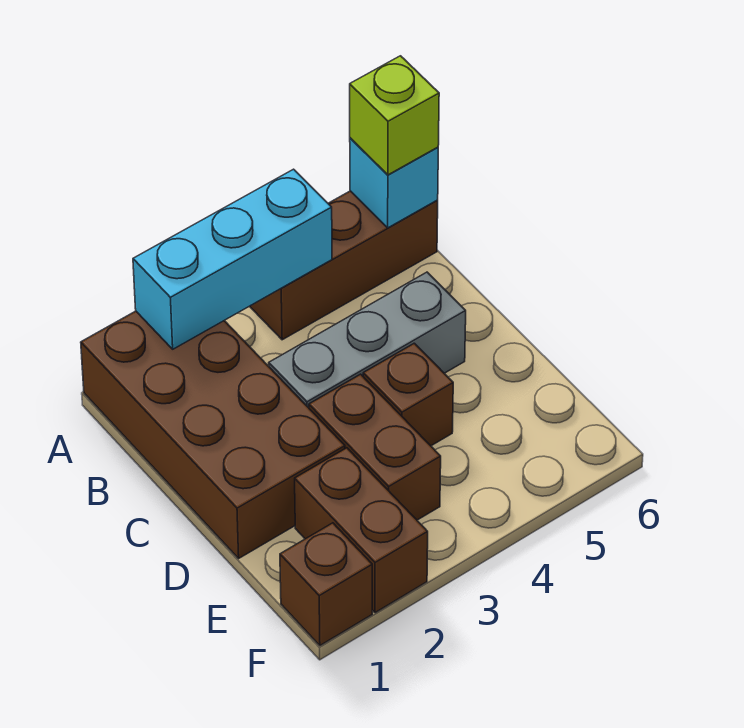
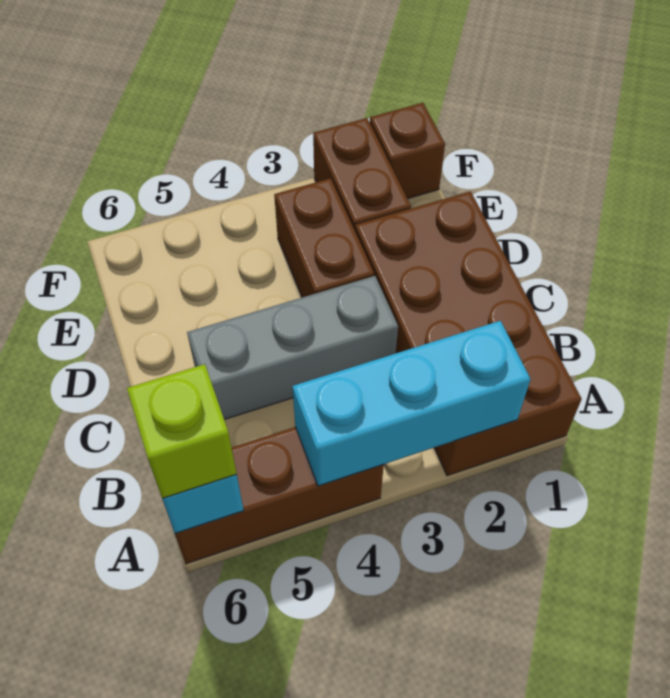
brown 1x1 brick [363,343,453,446] -> none

